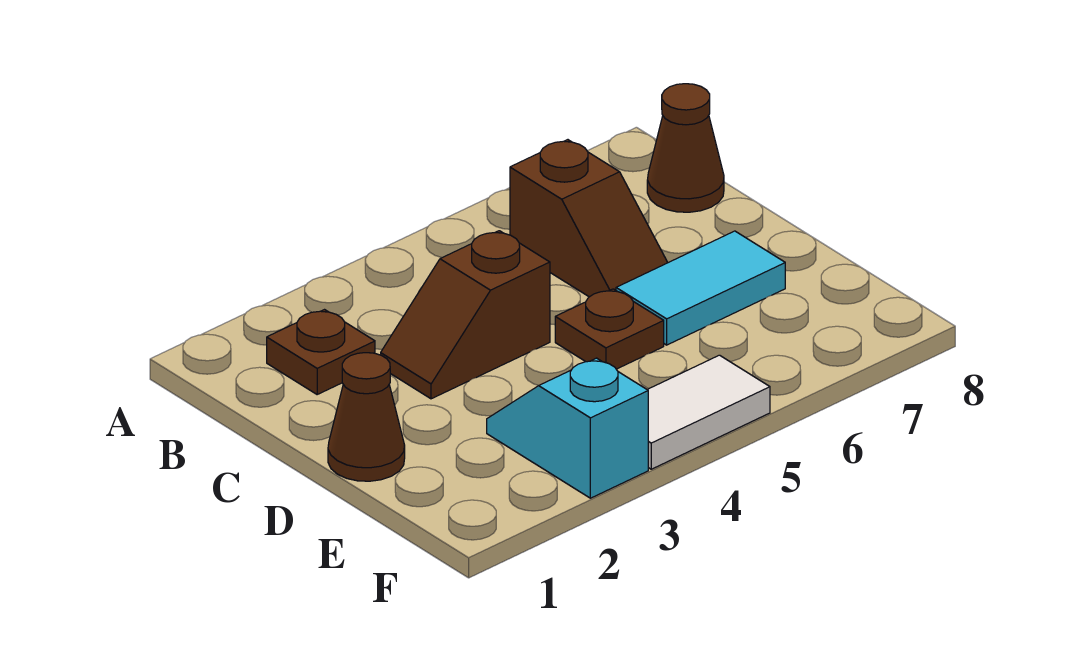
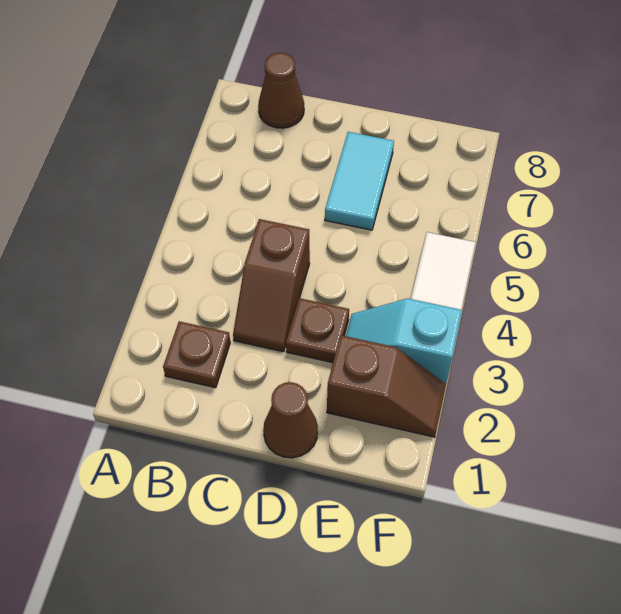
brown 1x2 slope [510,140,668,297] -> brown 1x2 slope moved to [327,335,446,437]
brown 1x1 plate [555,289,664,369] -> brown 1x1 plate moved to [286,298,349,363]

